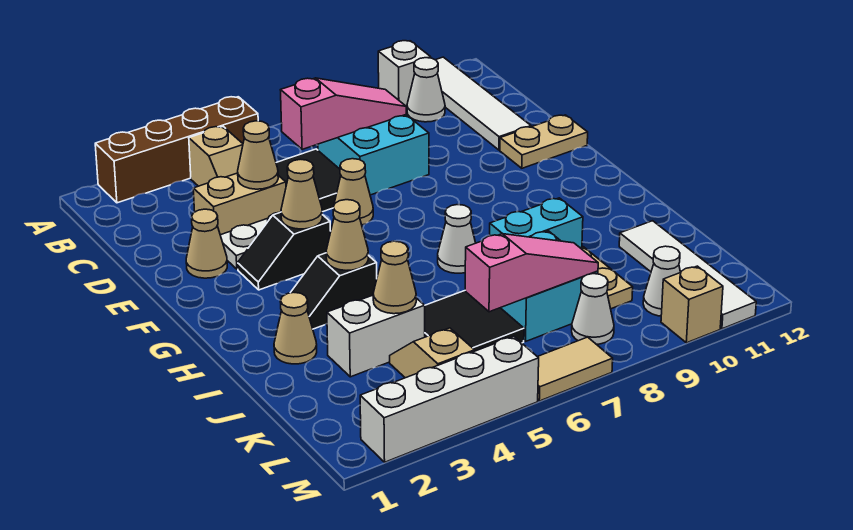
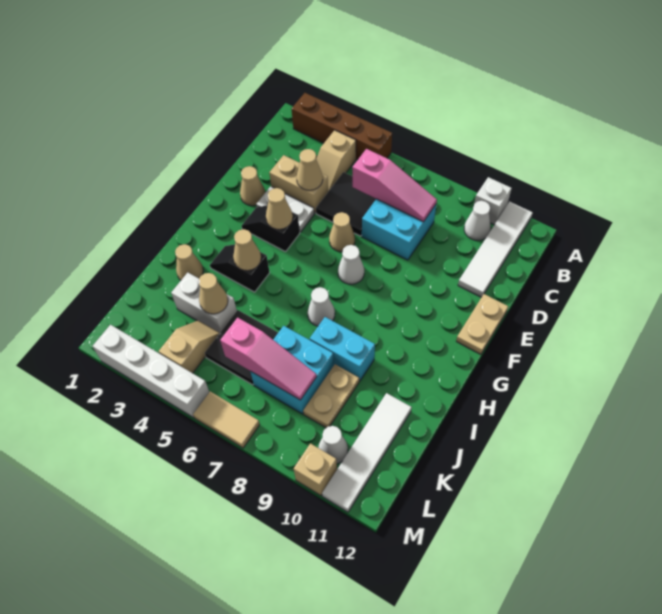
tan 1x2 plate [500,115,588,168] -> tan 1x2 plate turned to [456,294,508,354]
white 1x1 cone [572,274,614,344] -> white 1x1 cone moved to [338,245,364,284]

